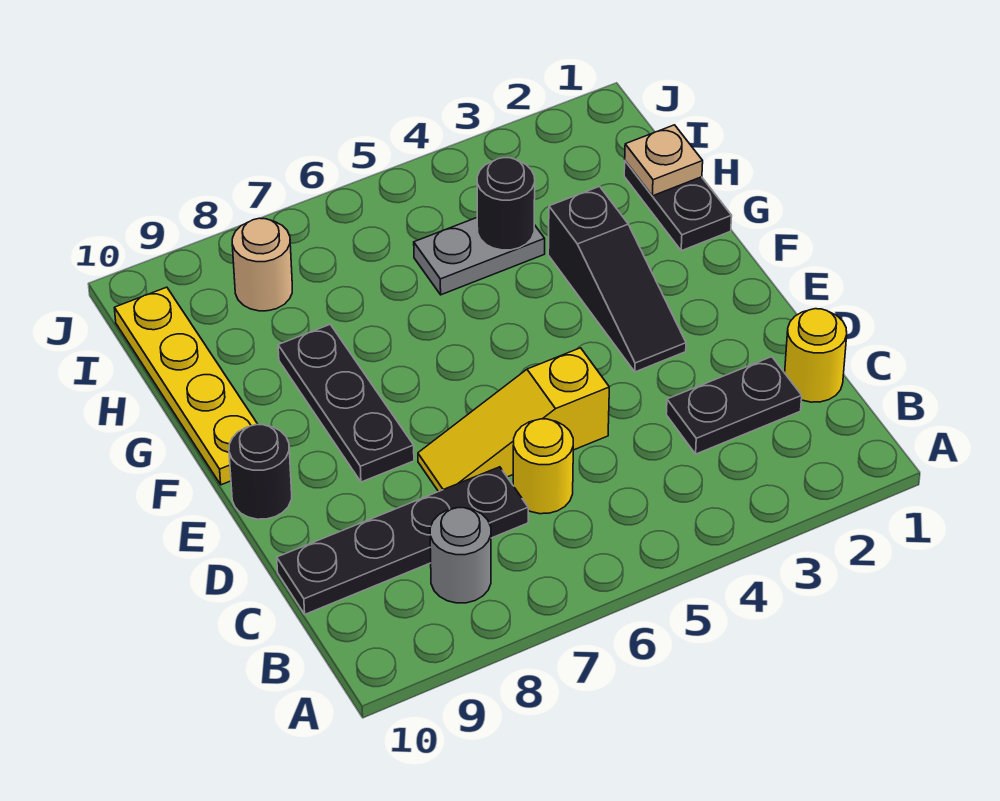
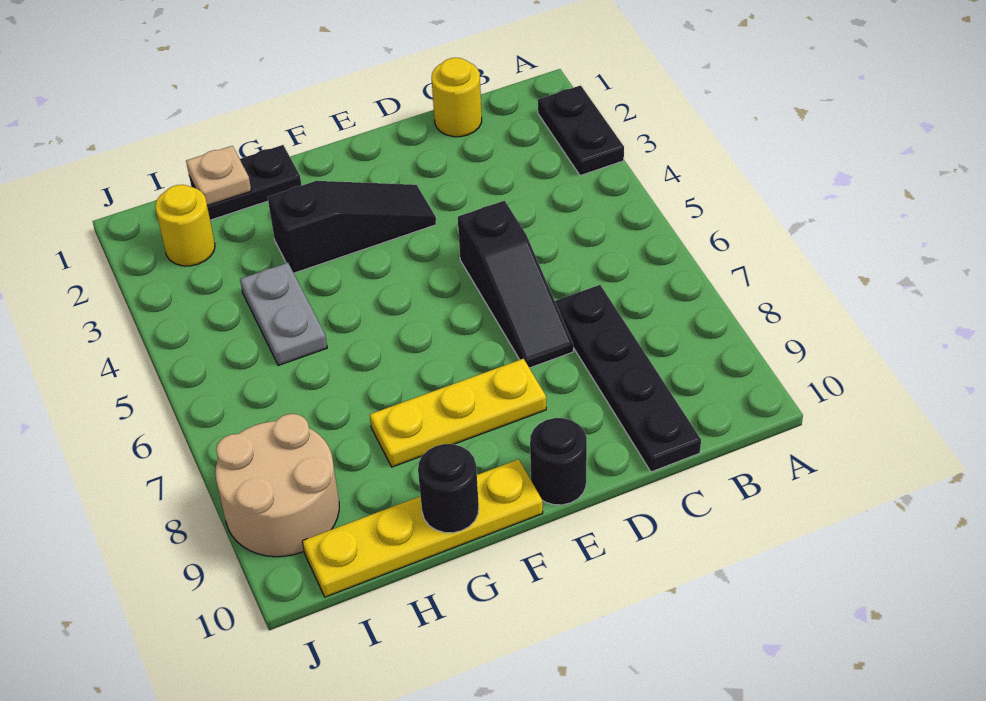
grey 1x1 round brick [430,508,491,603] -> none
black 1x2 plate [666,357,802,454] -> black 1x2 plate moved to [538,85,624,176]
yellow 1x1 round brick [513,419,573,514] -> yellow 1x1 round brick moved to [155,185,215,266]
yellow 1x3 slope [418,348,609,492] -> black 1x3 slope [458,201,573,368]
black 1x3 plate [278,324,414,482] -> yellow 1x3 plate [370,359,546,467]
black 1x1 round brick [477,158,535,250] -> black 1x1 round brick moved to [418,444,479,533]
tan 1x1 round brick [232,218,292,311] -> tan 2x2 round brick [215,414,339,557]

